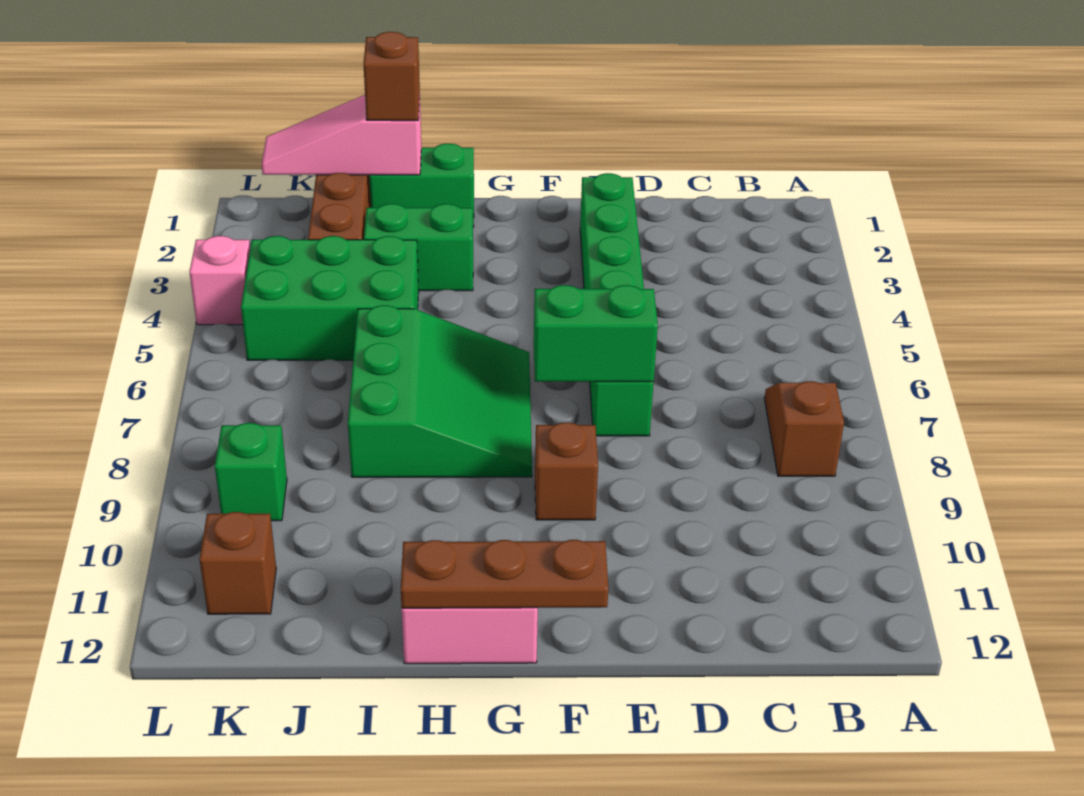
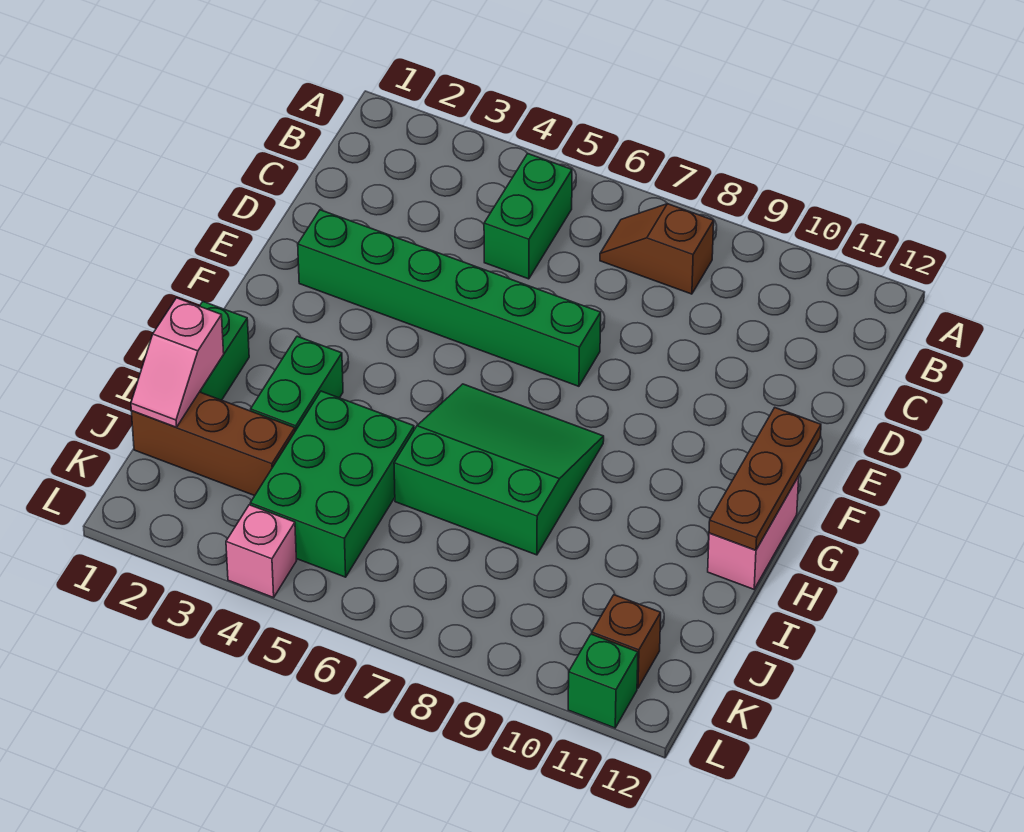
green 1x2 brick [534,285,658,382] -> green 1x2 brick moved to [484,154,572,279]
brown 1x1 brick [535,423,598,520] -> none
pink 1x3 slope [262,95,421,175] -> pink 1x2 slope [131,298,224,427]
brown 1x1 brick [363,32,420,121] -> none
green 1x1 brick [215,423,287,521] -> green 1x1 brick moved to [568,634,638,728]

